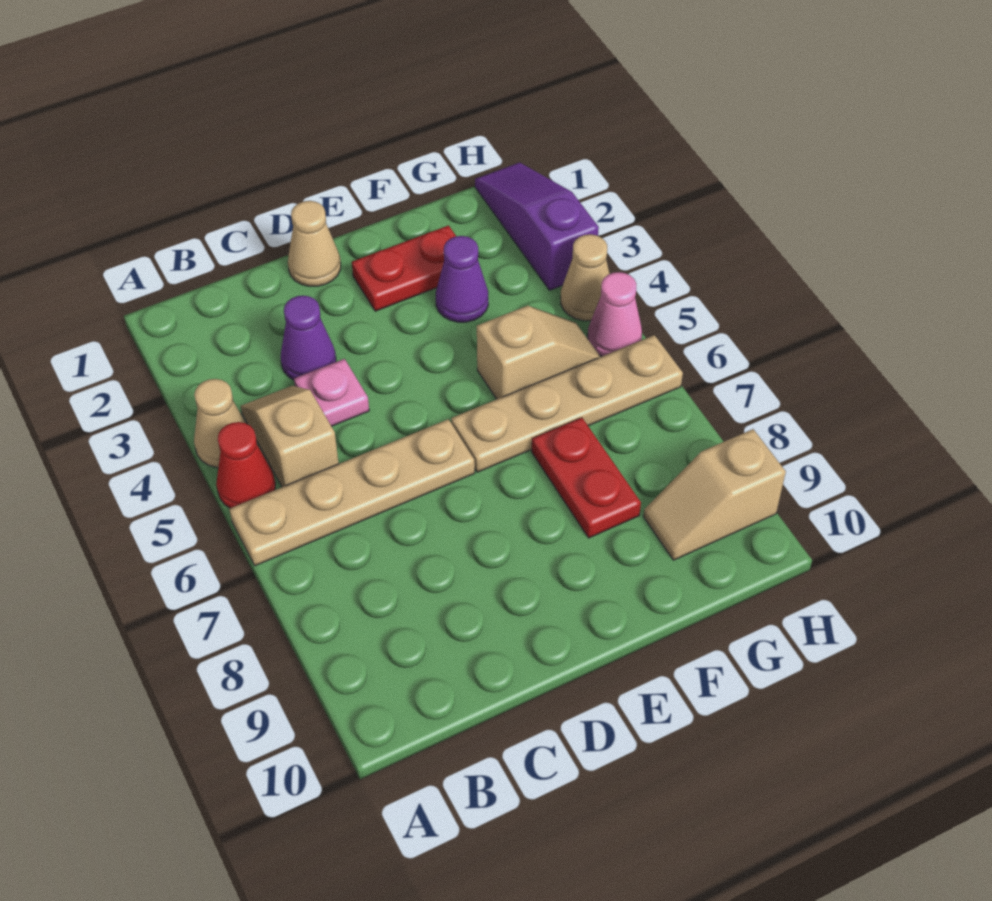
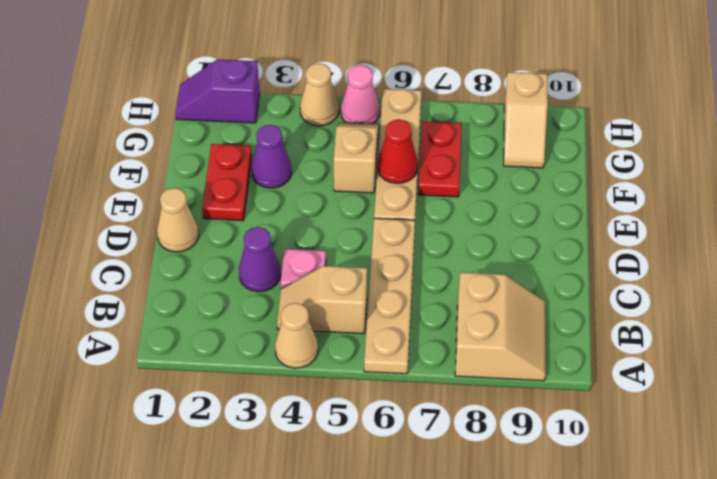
red 1x1 cone [216,422,276,508] -> red 1x1 cone moved to [377,119,418,183]
none -> tan 2x2 slope [455,272,546,381]
red 1x2 plate [532,418,641,538] -> red 1x2 plate turned to [419,122,461,197]
purple 1x3 slope [475,163,599,290] -> purple 1x2 slope [176,59,259,123]

